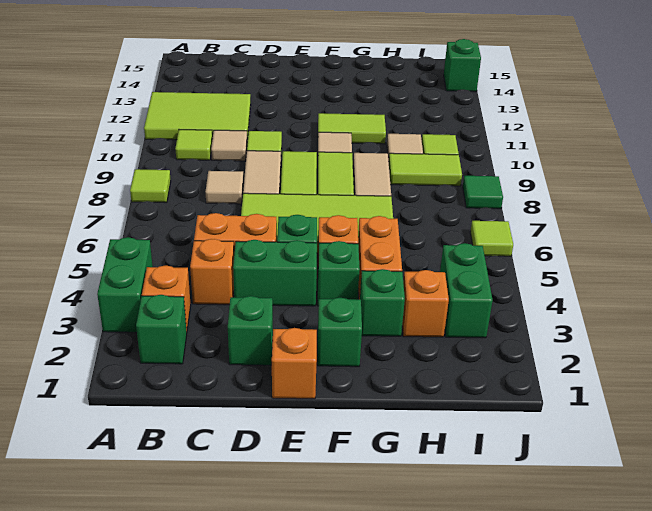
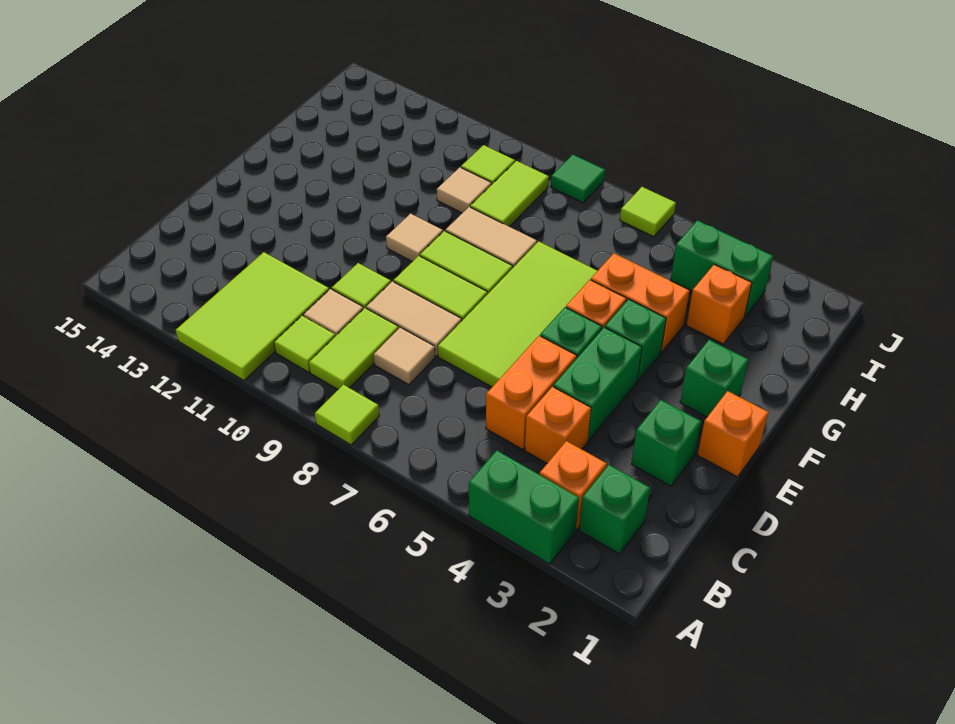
lime 1x2 tile [318,113,386,144] -> lime 1x2 tile moved to [309,308,399,389]
green 1x1 brick [360,269,405,336] -> none
green 1x1 brick [444,39,481,92] -> none

